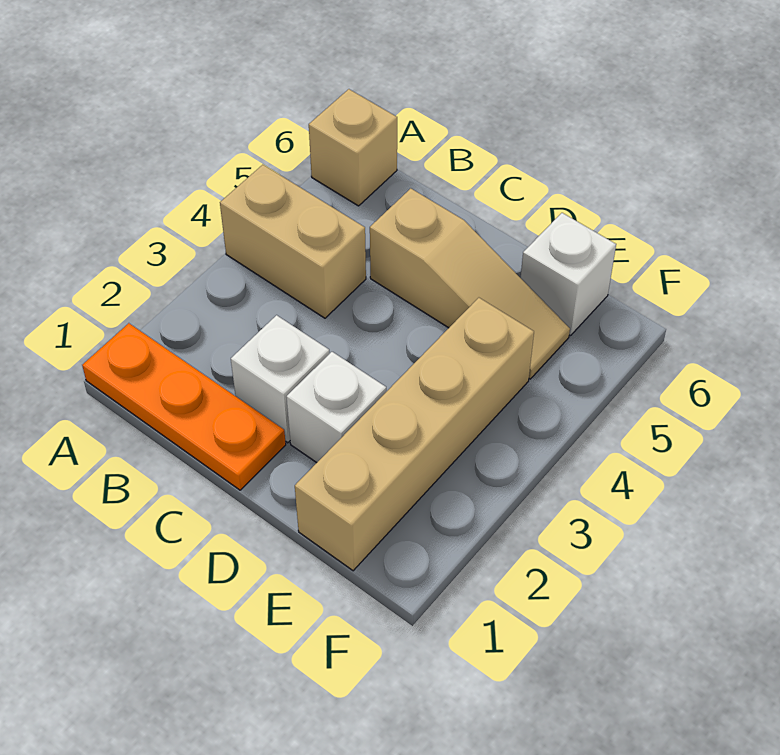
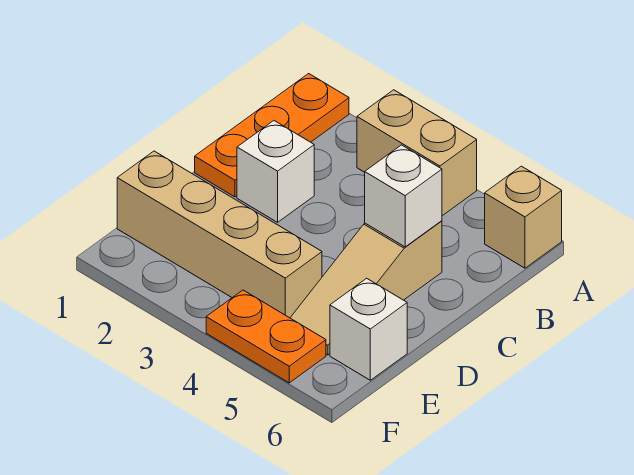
tan 1x2 brick [220,165,366,318] -> tan 1x2 brick turned to [357,90,477,216]
white 1x1 brick [286,352,386,463] -> white 1x1 brick moved to [365,145,442,247]
none -> orange 1x2 plate [206,290,326,383]

